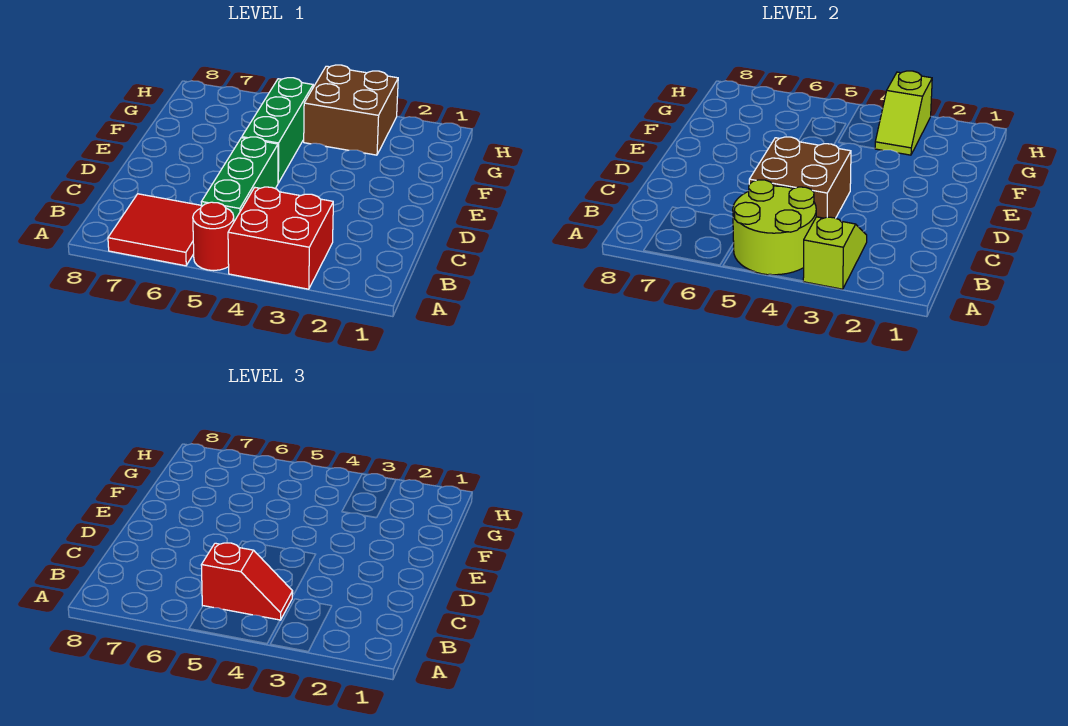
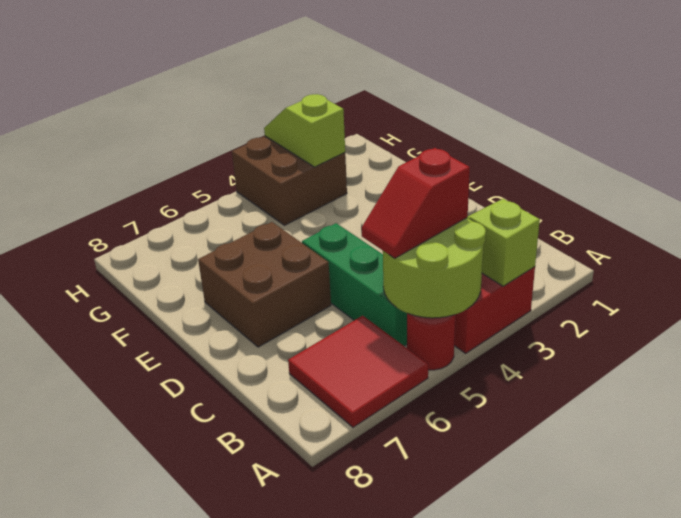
red 1x2 slope [201,543,293,620] -> red 1x2 slope turned to [362,148,470,258]
brown 2x2 brick [749,137,851,218] -> brown 2x2 brick moved to [198,222,331,347]
green 1x3 brick [242,78,313,183] -> none
lime 1x2 slope [875,71,932,155] -> lime 1x2 slope turned to [264,94,345,167]

